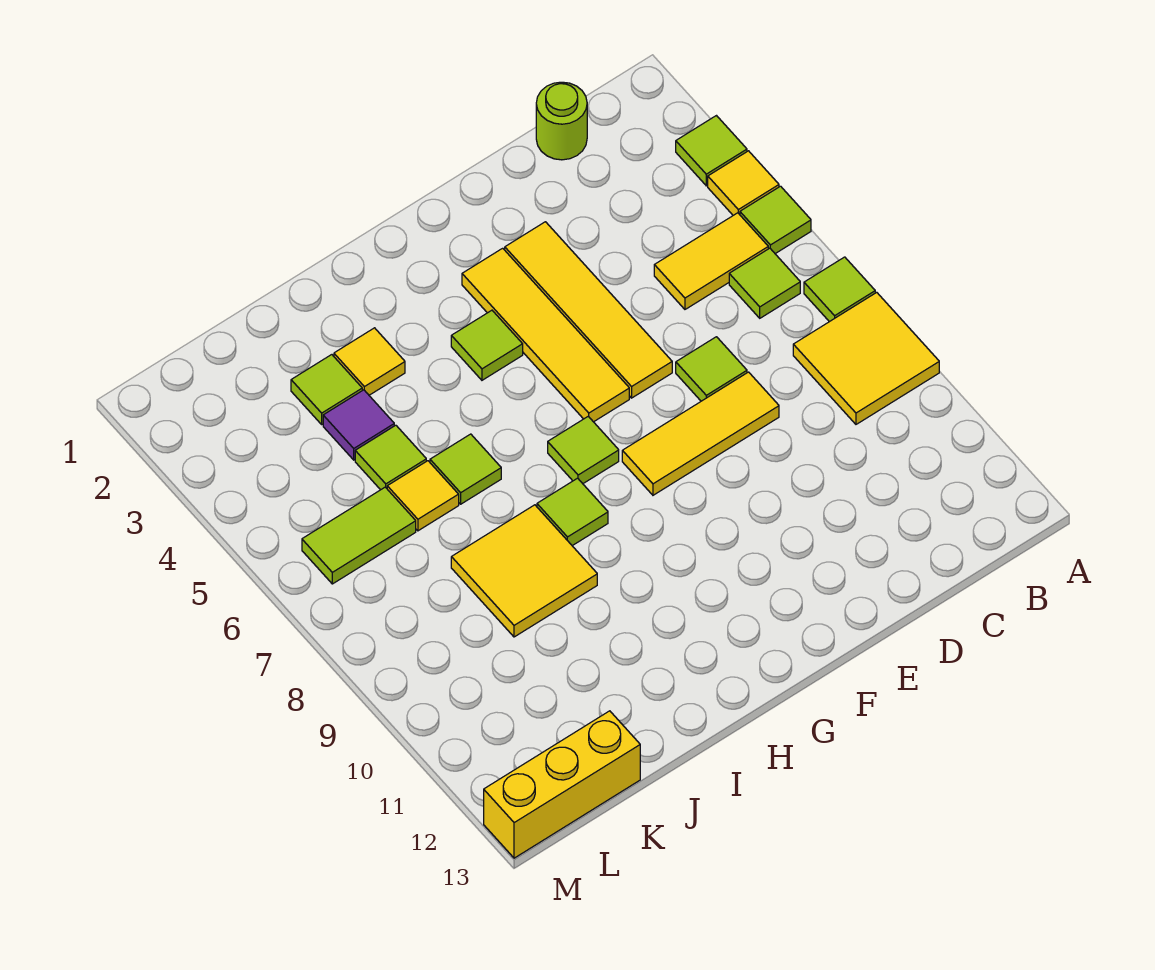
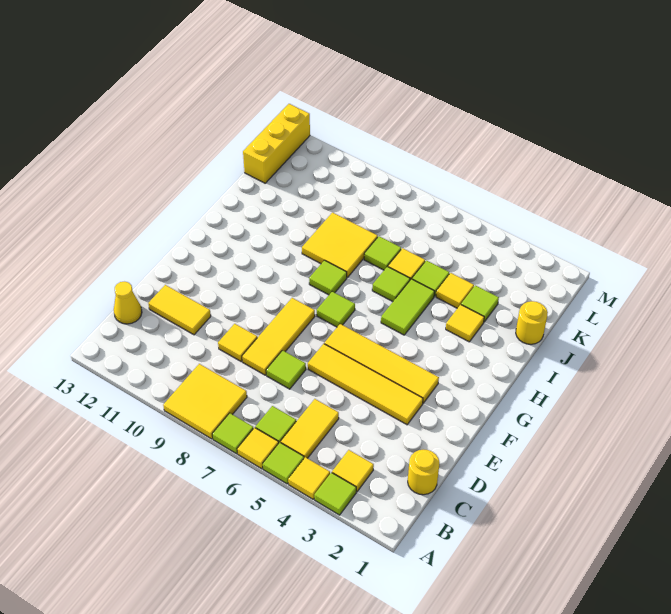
none -> yellow 1x1 tile [237,428,279,469]
none -> yellow 1x1 tile [332,450,374,492]
lime 1x1 round brick [536,82,587,160] -> yellow 1x1 round brick [408,449,440,495]
none -> yellow 1x1 cone [114,282,142,324]
none -> yellow 1x1 tile [218,324,257,361]
none -> yellow 1x2 tile [148,285,211,335]
lime 1x1 tile [451,310,523,380] -> lime 1x1 tile moved to [364,236,401,270]
none -> yellow 1x1 round brick [516,301,548,344]
purple 1x1 tile [323,390,394,460] -> yellow 1x1 tile [436,273,474,308]
lime 1x2 tile [302,487,416,584] -> lime 1x2 tile moved to [381,279,435,335]

